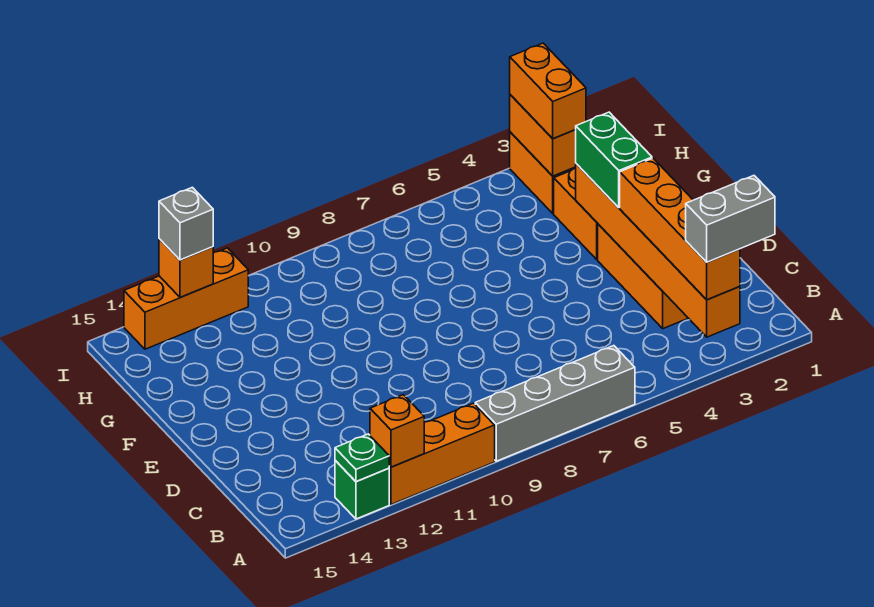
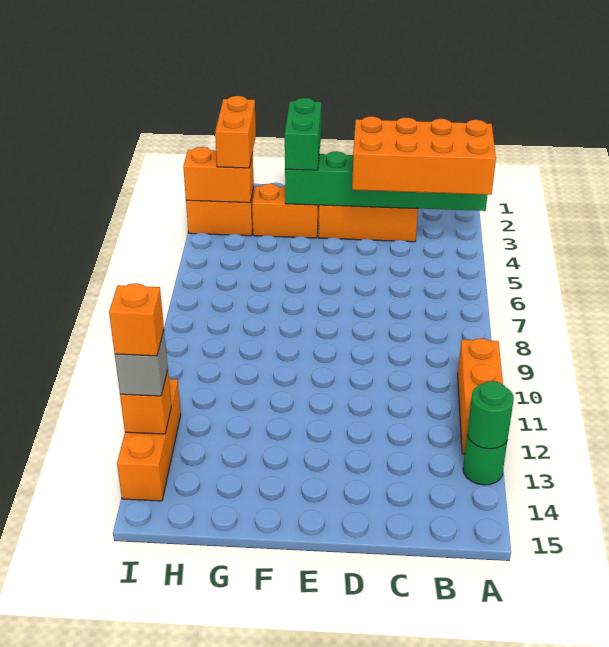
grey 1x2 brick [686,176,775,262] -> none
orange 1x6 brick [576,164,740,337] -> green 1x6 brick [285,151,487,211]
orange 1x4 brick [620,158,740,300] -> orange 2x4 brick [352,116,496,195]
grey 1x4 brick [475,346,635,461] -> none
orange 1x1 brick [370,395,424,467] -> orange 1x1 brick moved to [109,283,164,356]
green 1x1 brick [335,460,389,519] -> green 1x1 round brick [463,435,507,485]
green 1x1 plate [335,434,389,482] -> green 1x1 round brick [467,381,514,449]
green 1x2 brick [575,112,652,208] -> green 1x2 brick turned to [285,98,321,170]
orange 1x2 brick [510,43,586,139] -> orange 1x2 brick turned to [215,96,256,168]

